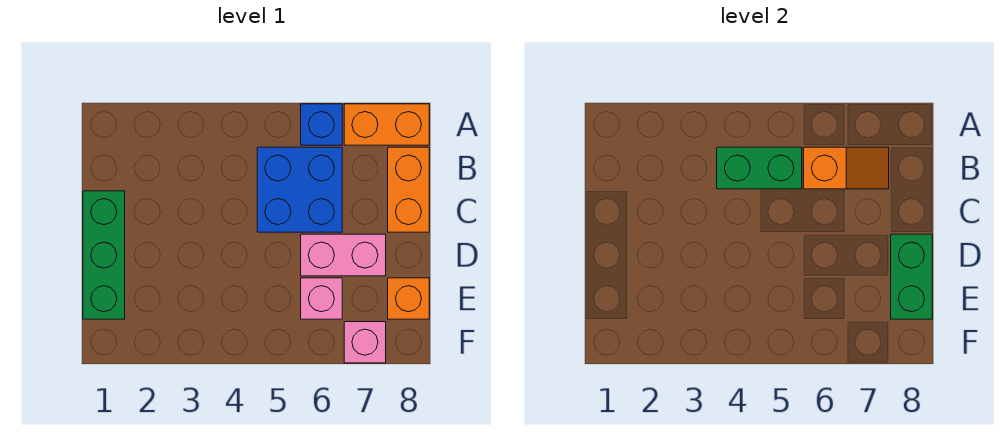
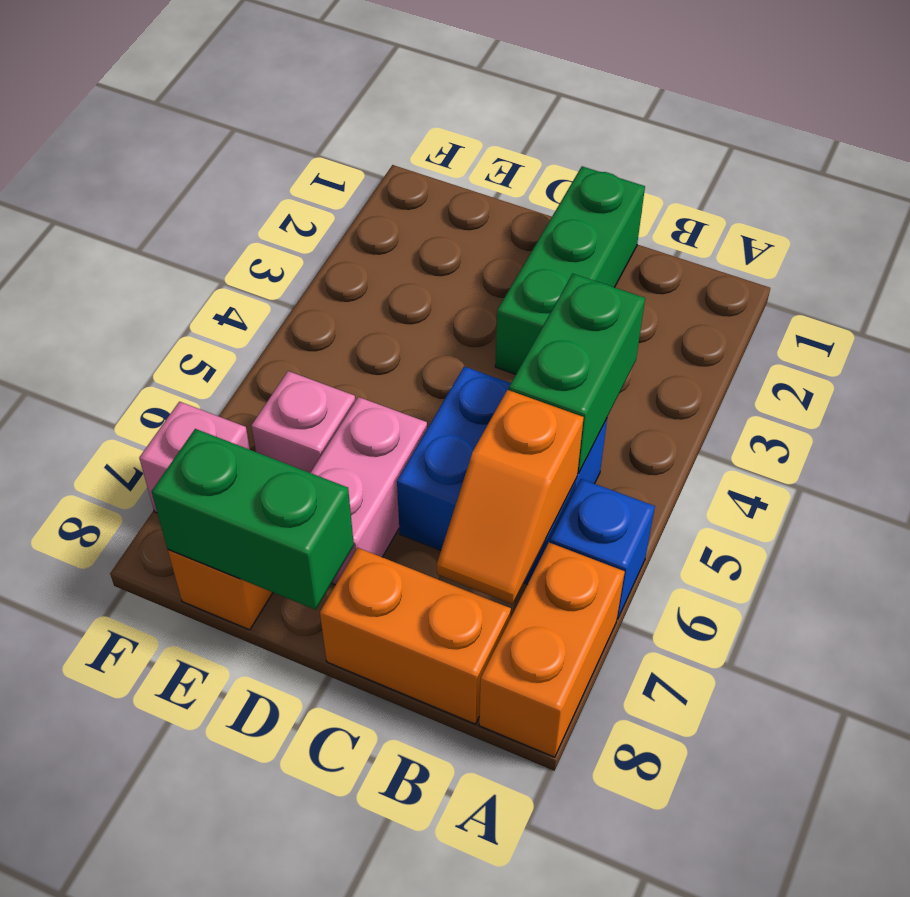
green 1x3 brick [83,191,125,319] -> green 1x3 brick turned to [495,166,645,374]

